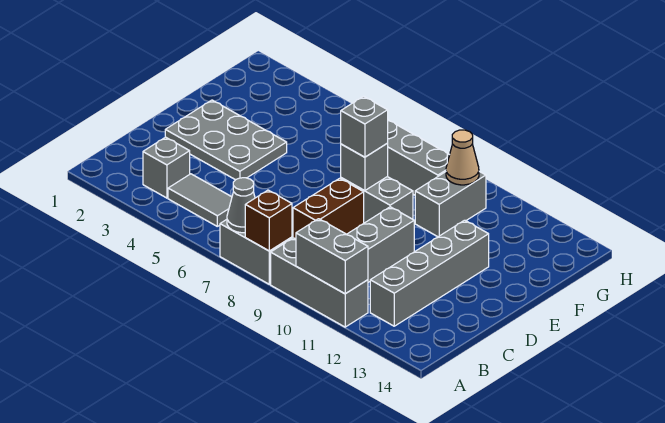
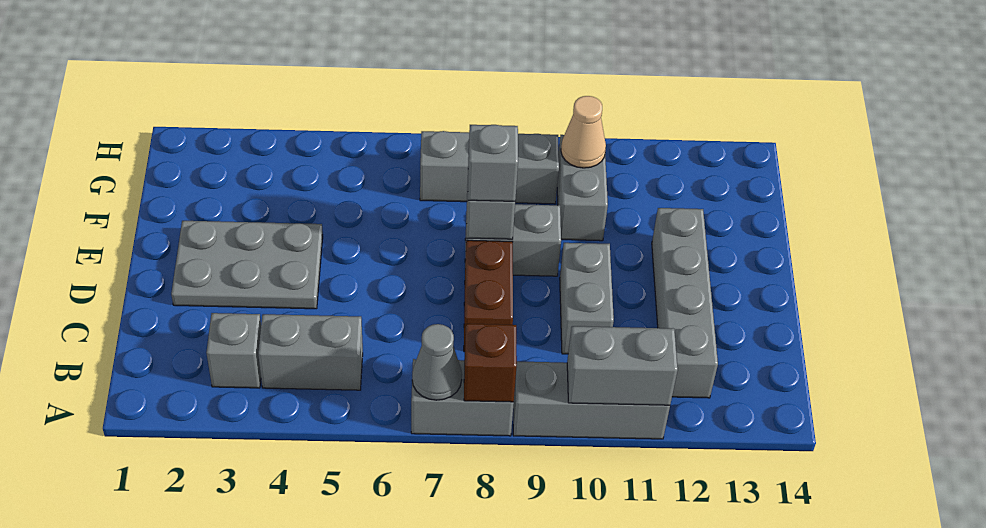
grey 1x2 tile [168,174,232,226] -> grey 1x2 brick [258,314,363,390]

